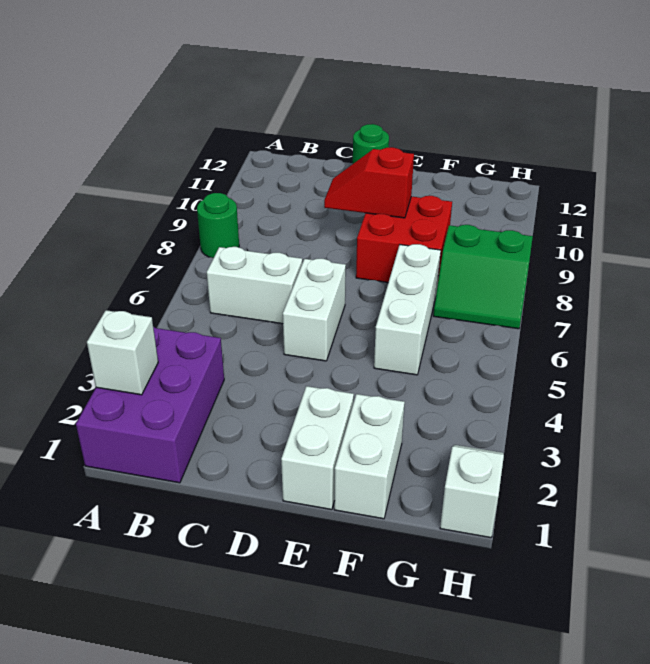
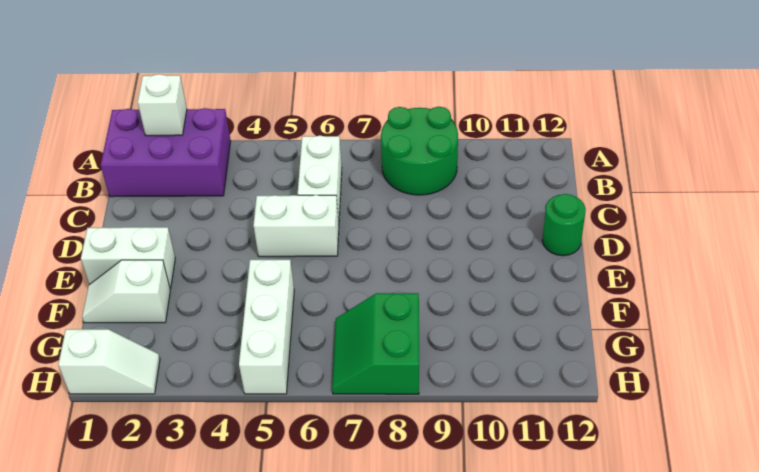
green 1x1 round brick [197,193,239,258] -> green 2x2 round brick [381,107,458,195]
red 1x2 slope [324,147,414,218] -> none
red 2x2 brick [356,196,452,282] -> none
white 1x2 brick [334,394,405,519] -> white 1x2 slope [82,260,170,323]
white 1x3 brick [374,244,441,375] -> white 1x3 brick turned to [239,260,294,394]

